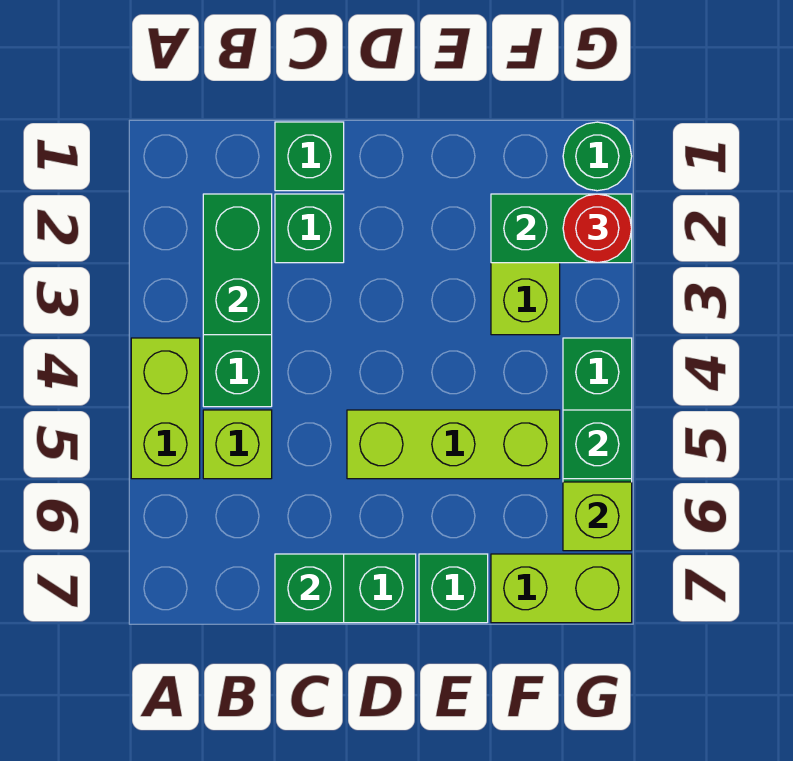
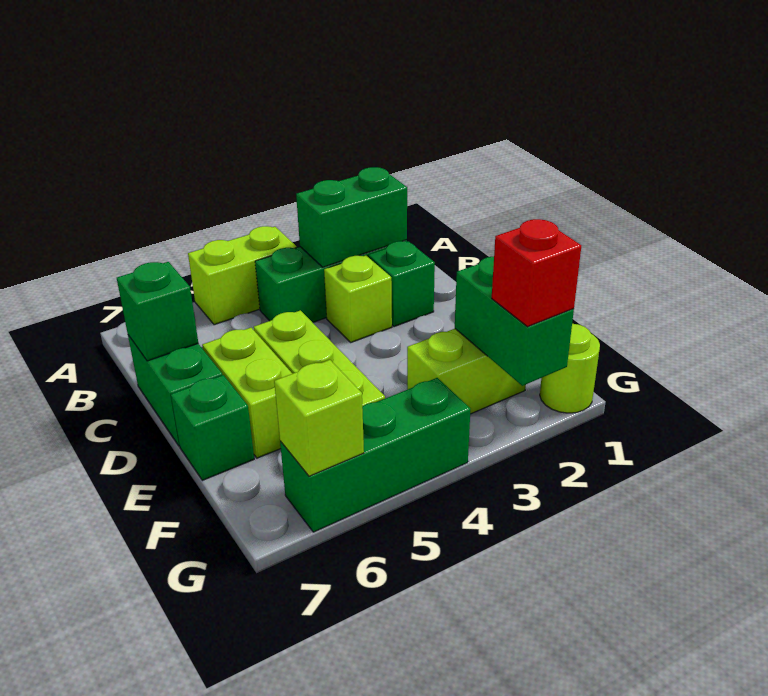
lime 1x1 brick [203,410,272,479] -> lime 1x1 brick moved to [324,255,392,342]
green 1x1 brick [275,122,344,191] -> none
lime 1x2 brick [491,554,632,623] -> lime 1x2 brick moved to [202,328,292,458]
green 1x1 round brick [563,122,632,191] -> lime 1x1 round brick [540,324,600,413]
red 1x1 round brick [563,194,632,263] -> red 1x1 brick [492,219,581,327]
green 1x1 brick [563,410,632,479] -> none

